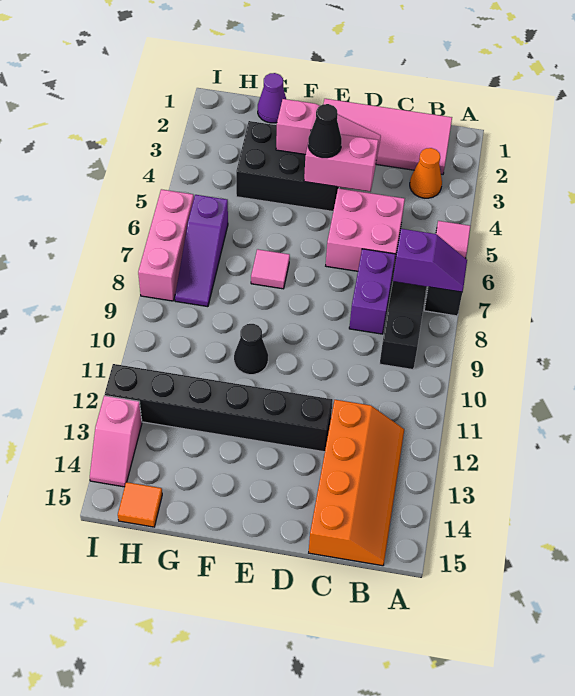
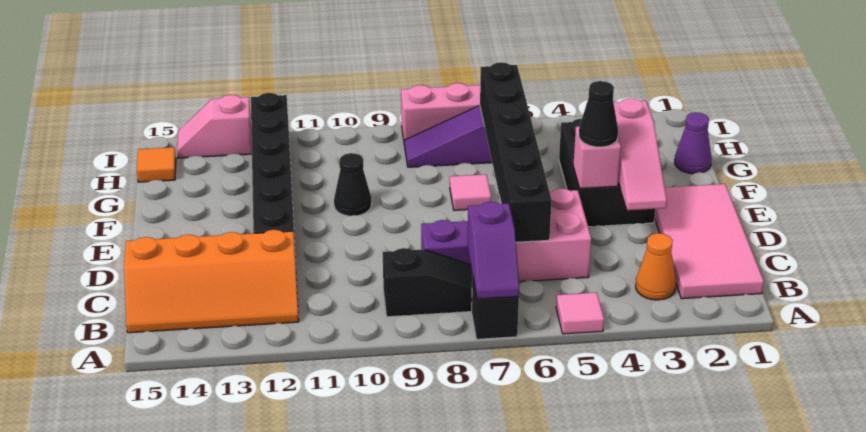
none -> black 1x6 brick [480,62,552,242]
pink 1x2 brick [304,134,378,192] -> pink 1x1 brick [573,127,621,188]

